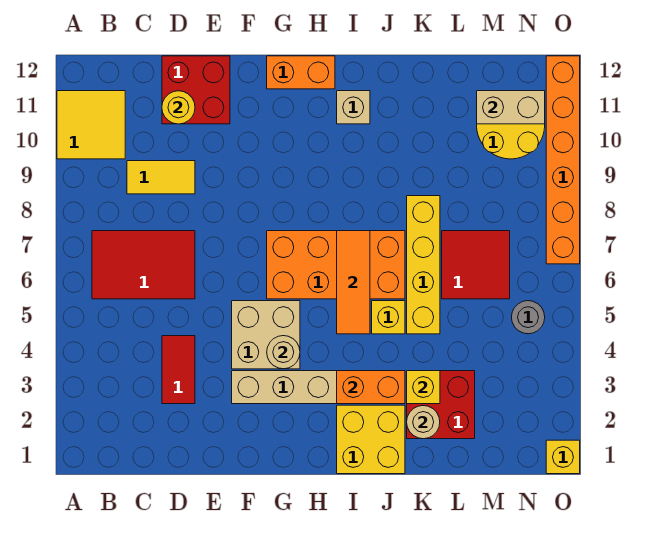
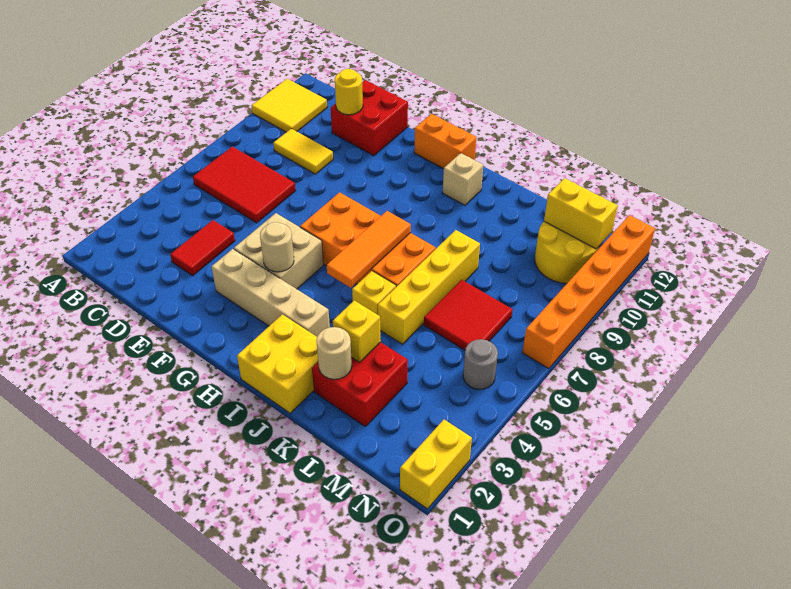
orange 1x2 brick [337,371,405,404] -> none
tan 1x2 brick [477,91,545,124] -> yellow 1x2 brick [544,178,618,249]
yellow 1x1 brick [546,440,580,474] -> yellow 1x2 brick [400,420,472,509]

